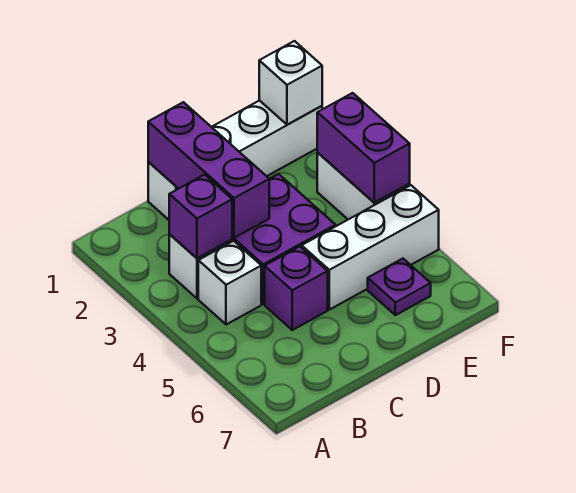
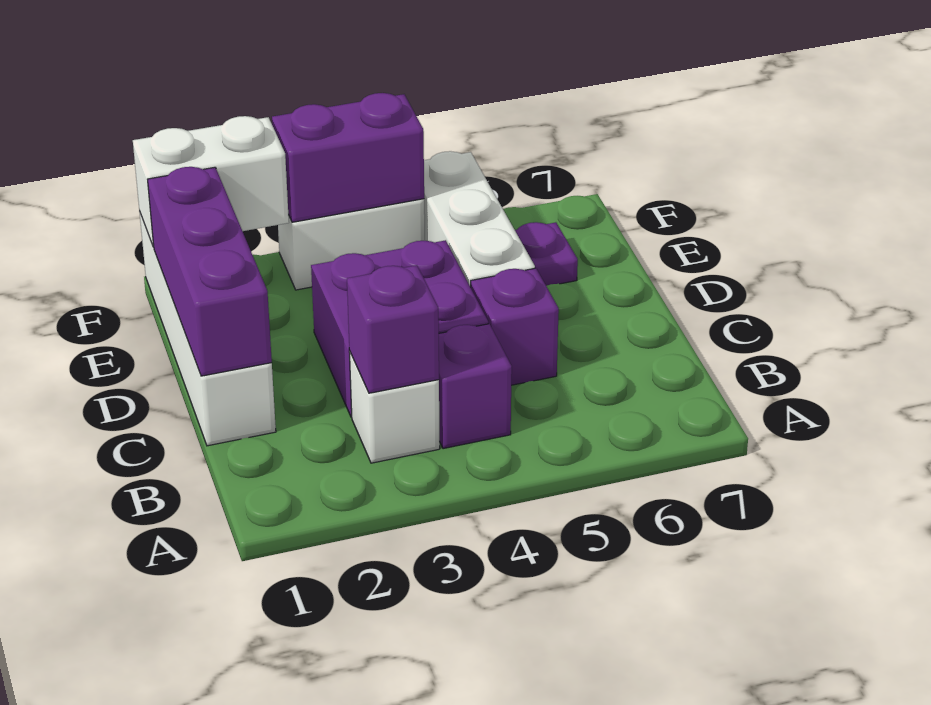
white 1x1 brick [198,241,261,325] -> purple 1x1 brick [439,324,512,449]
purple 1x3 brick [148,102,269,238] -> purple 1x3 brick turned to [148,167,272,376]
white 1x1 brick [259,41,322,125] -> white 1x2 brick [133,116,289,247]

